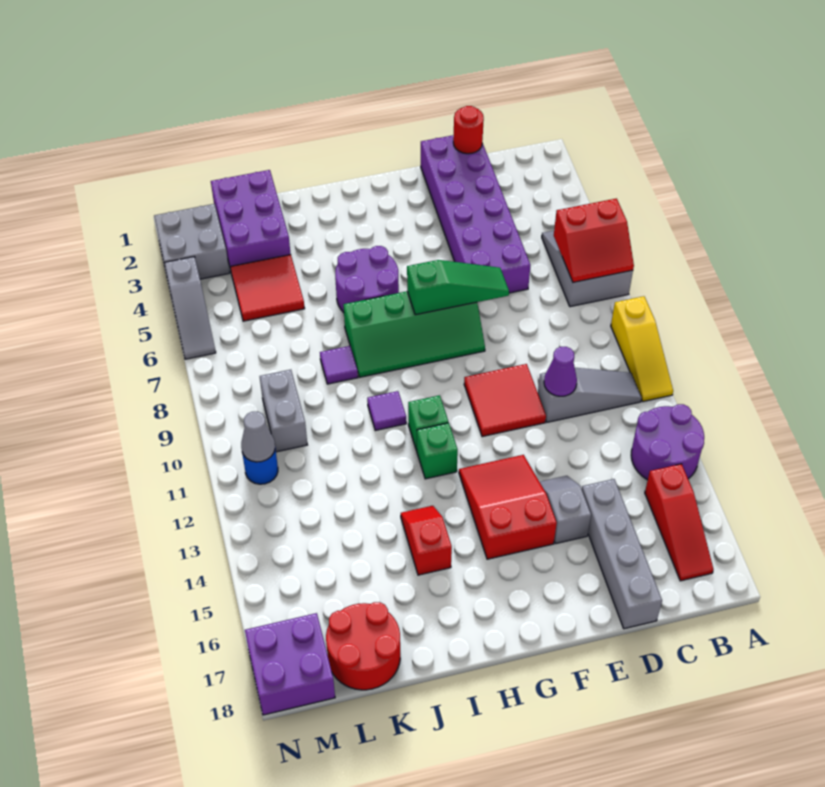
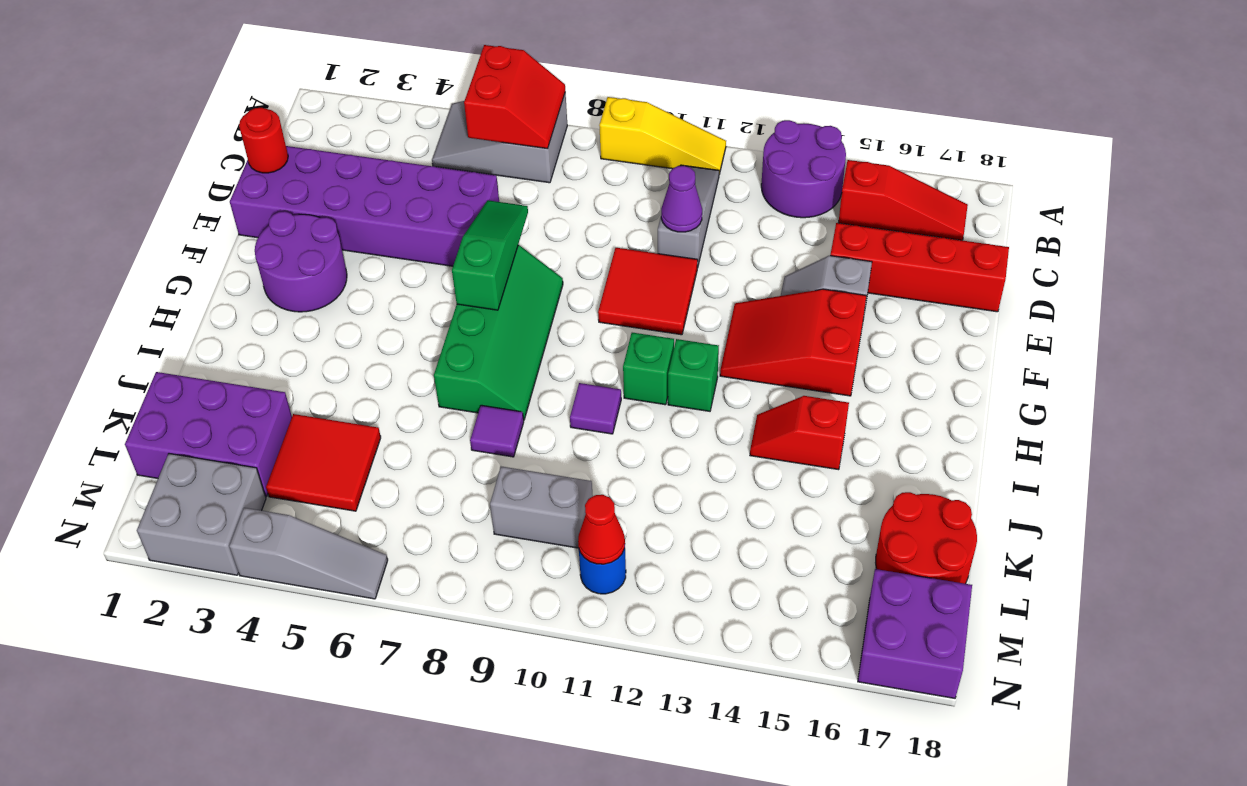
grey 1x4 brick [582,479,662,629] -> red 1x4 brick [830,223,1009,312]
purple 2x2 round brick [335,246,399,313] -> purple 2x2 round brick moved to [255,211,347,312]
grey 1x1 cone [241,412,275,462] -> red 1x1 cone [578,495,625,564]

